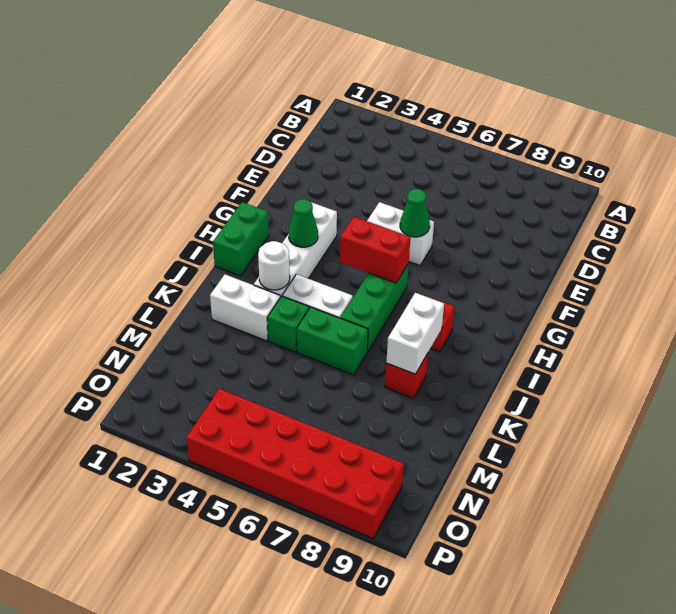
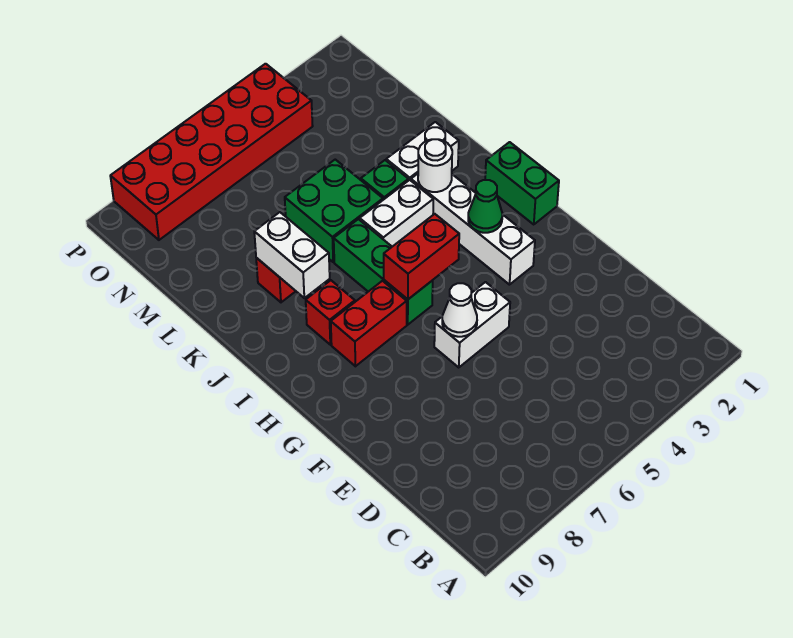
green 1x1 cone [400,189,430,237] -> white 1x1 cone [442,283,477,337]
none -> red 1x2 brick [331,281,407,366]
green 1x2 brick [297,307,368,375] -> green 2x2 brick [285,160,383,262]

